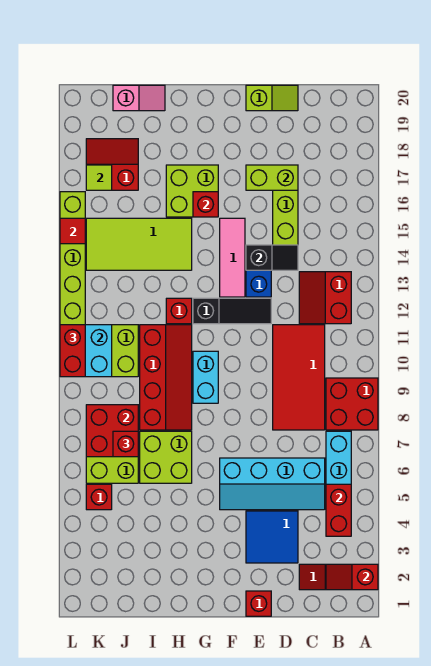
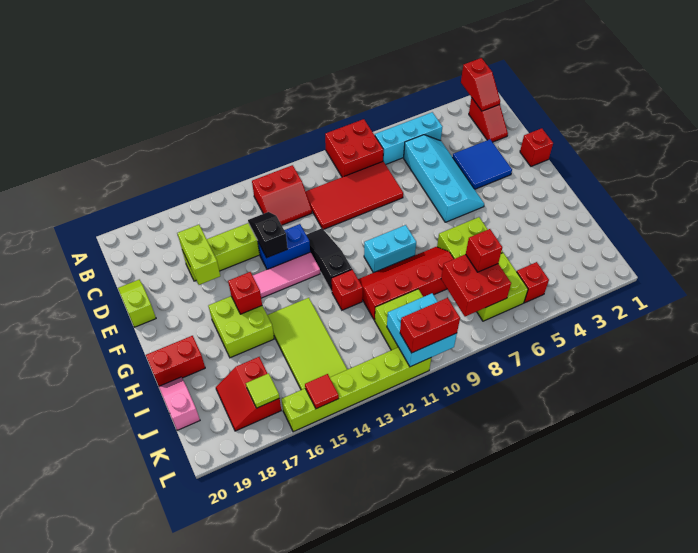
red 1x2 brick [326,484,351,536] -> red 1x2 brick moved to [146,336,205,386]

